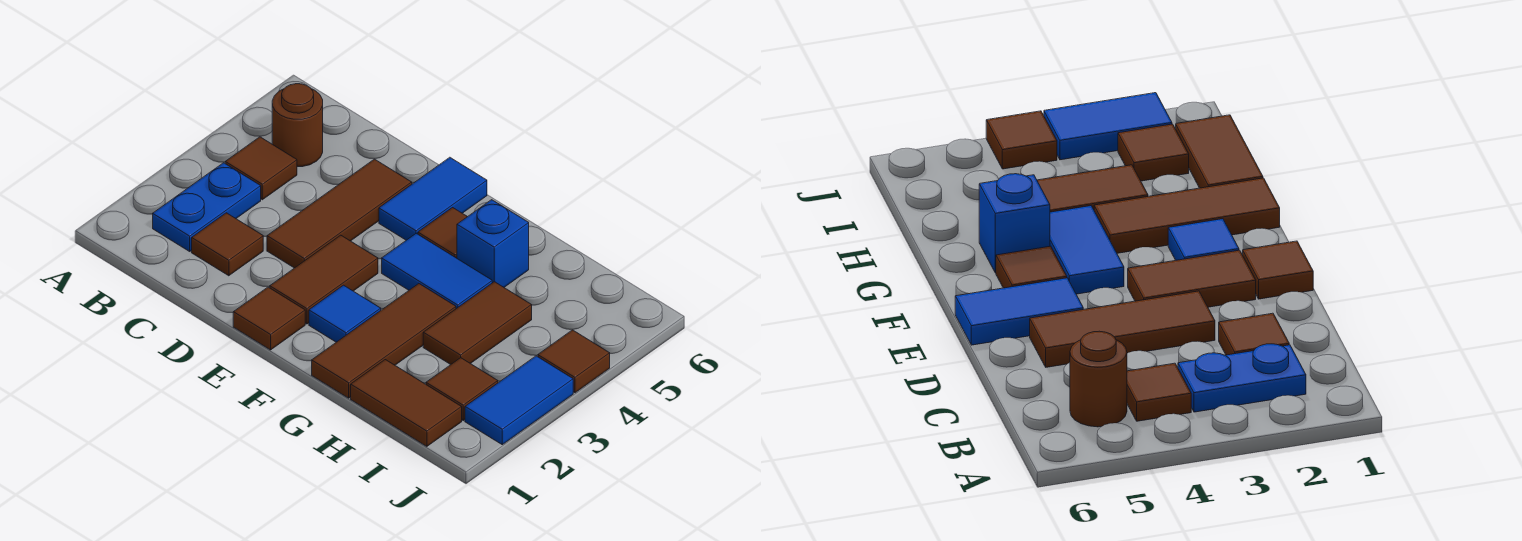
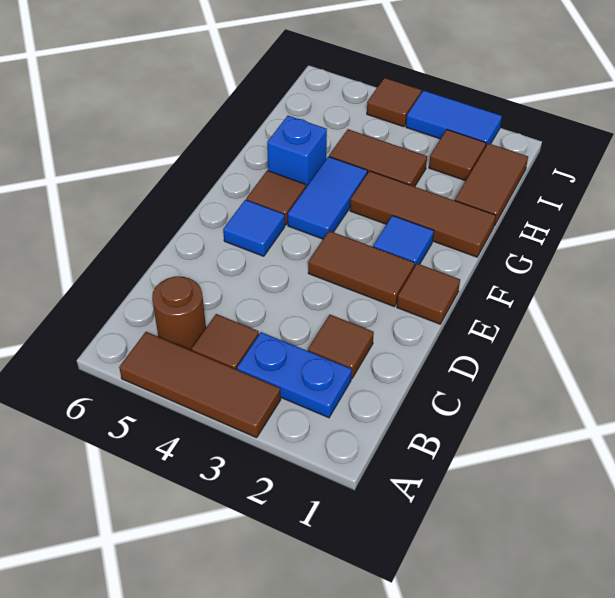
brown 1x3 tile [267,159,412,268] -> brown 1x3 tile moved to [119,332,281,438]
blue 1x2 tile [379,157,487,240] -> blue 1x1 tile [223,200,285,256]

